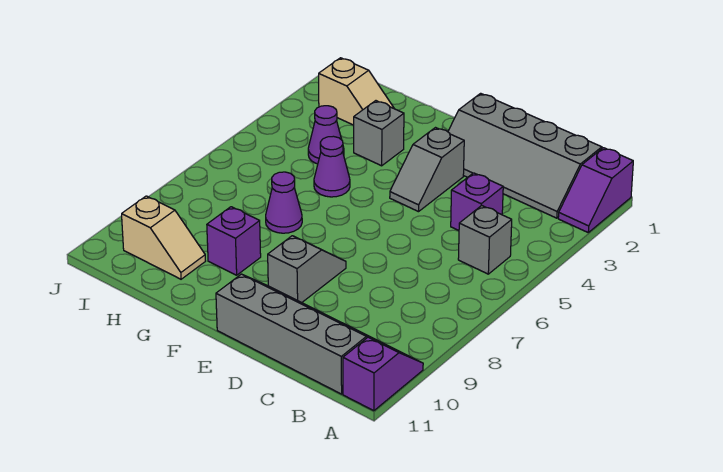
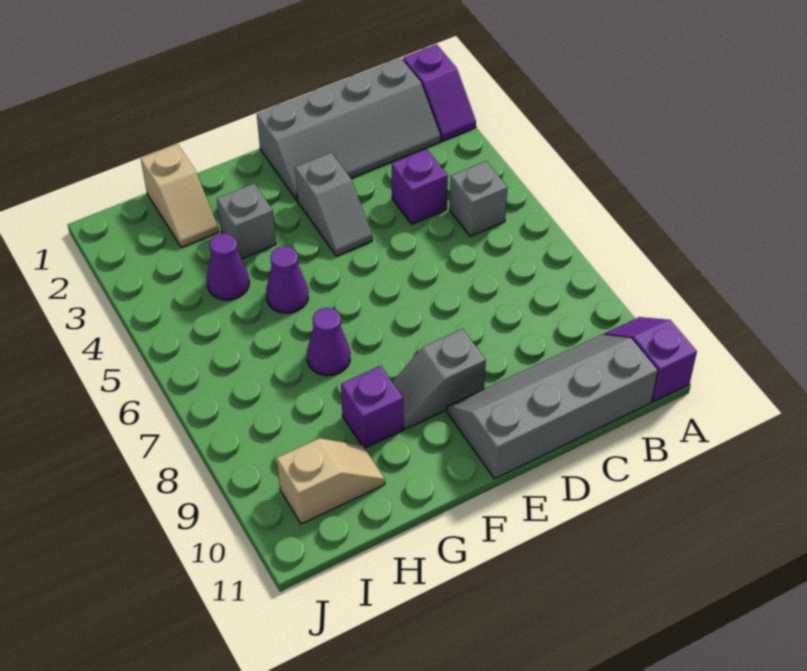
grey 1x2 slope [268,236,346,303] -> grey 1x2 slope turned to [392,329,486,429]
tan 1x2 slope [319,58,394,125] -> tan 1x2 slope turned to [141,144,218,247]

